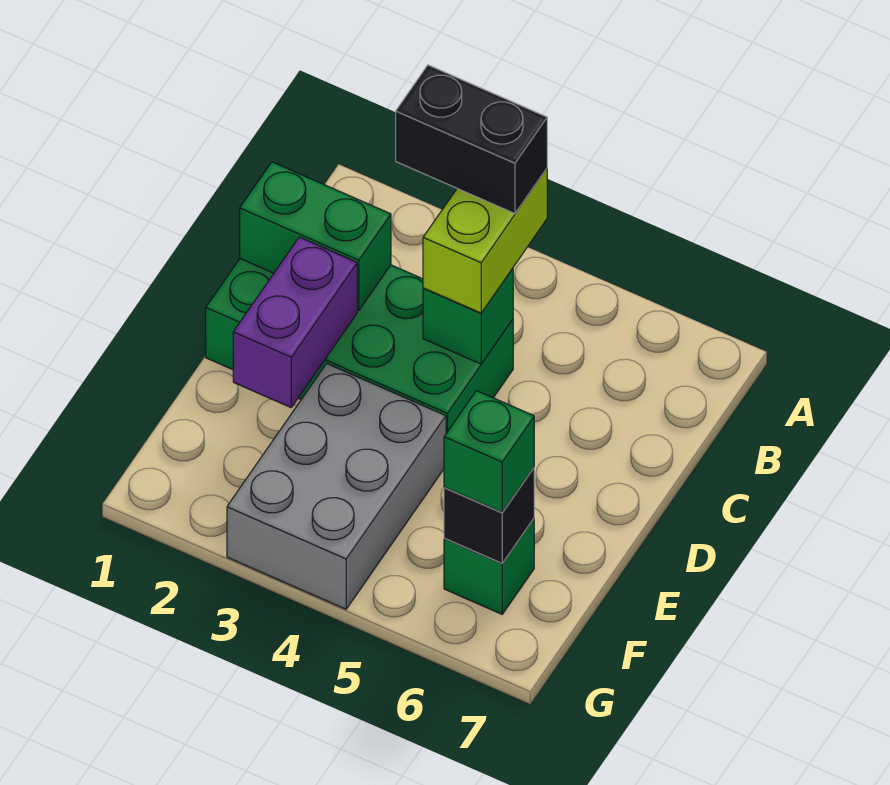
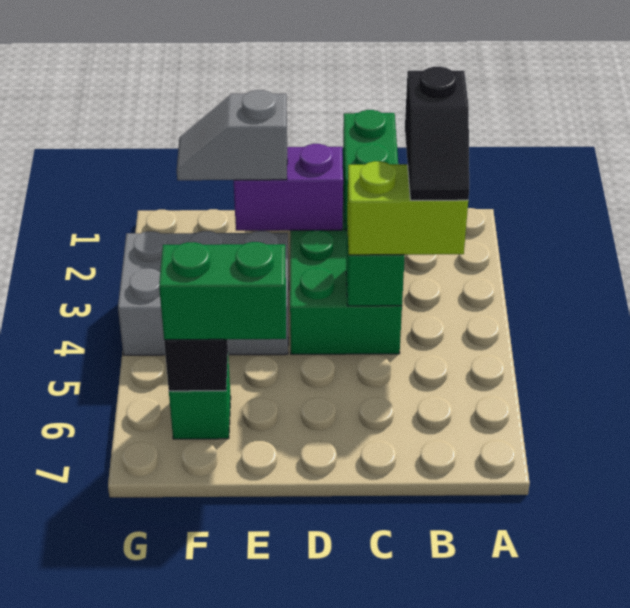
black 1x2 brick [396,65,547,214] -> black 1x2 slope [405,67,469,200]
none -> grey 1x2 slope [177,90,287,180]
green 1x1 brick [444,391,534,512] -> green 1x2 brick [159,242,286,340]

